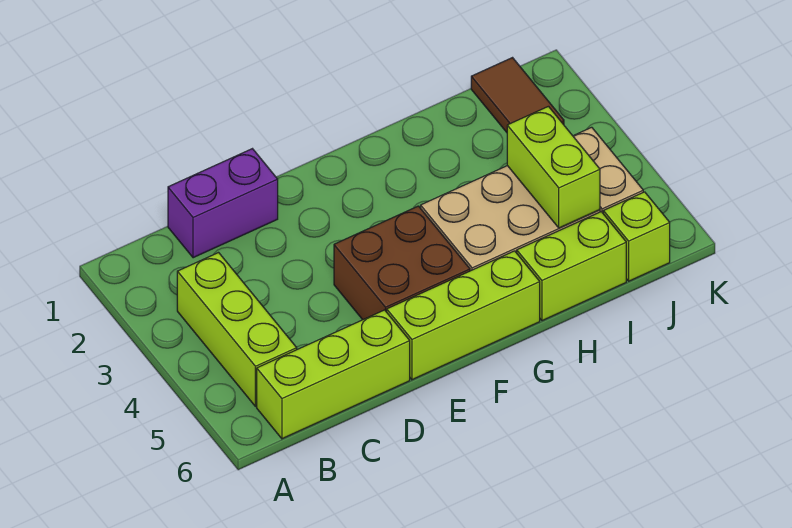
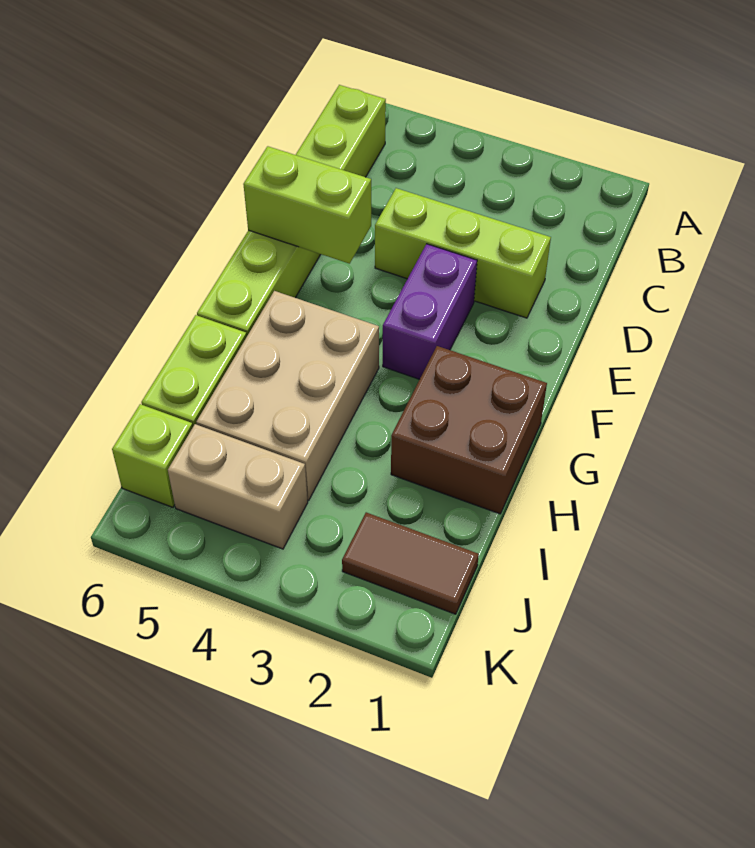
lime 1x3 brick [177,253,297,406] -> lime 1x3 brick moved to [375,188,551,318]
purple 1x2 brick [168,149,278,258] -> purple 1x2 brick moved to [383,244,477,379]
brown 2x2 brick [334,206,470,320] -> brown 2x2 brick moved to [391,346,547,514]
lime 1x2 brick [507,106,600,228] -> lime 1x2 brick moved to [243,146,371,264]

